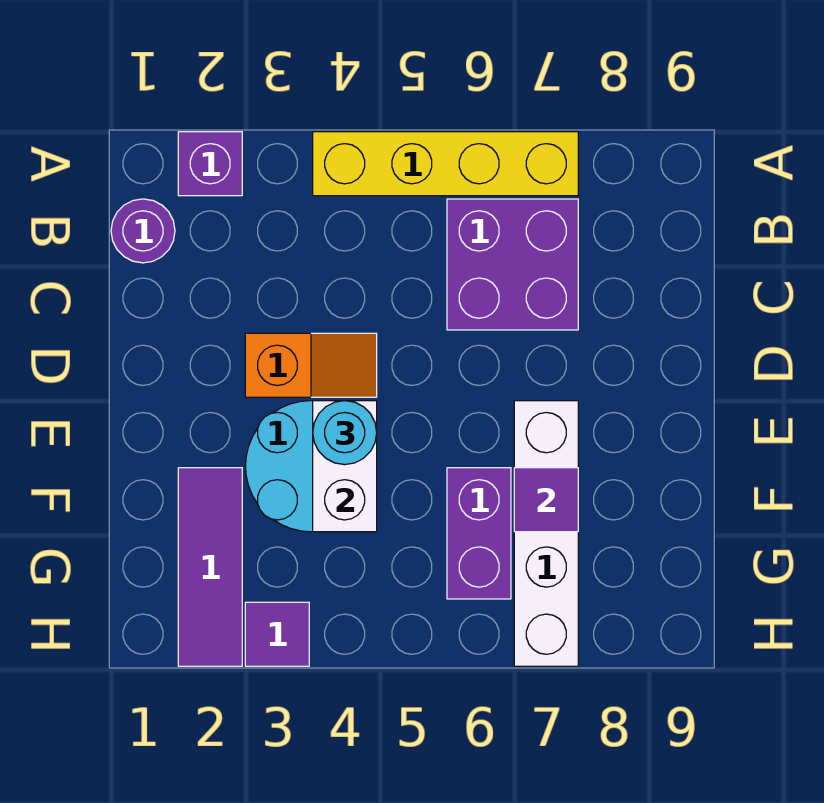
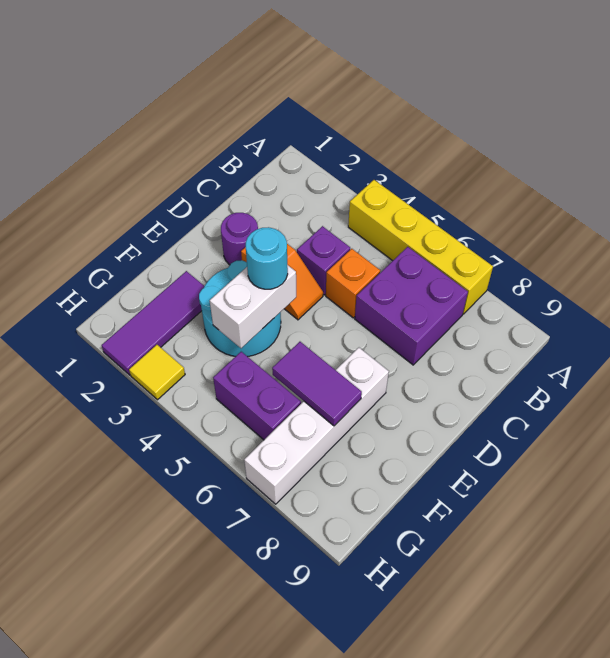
purple 1x1 brick [178,132,242,196] -> purple 1x1 brick moved to [297,226,350,295]
purple 1x1 round brick [111,199,175,263] -> purple 1x1 round brick moved to [221,213,258,265]
none -> orange 1x1 brick [326,249,380,318]
purple 1x2 brick [447,468,511,599] -> purple 1x2 brick turned to [213,352,301,440]
purple 1x1 tile [514,468,578,532] -> purple 1x2 tile [272,342,362,426]
purple 1x1 tile [245,602,309,666] -> yellow 1x1 tile [129,345,185,400]

